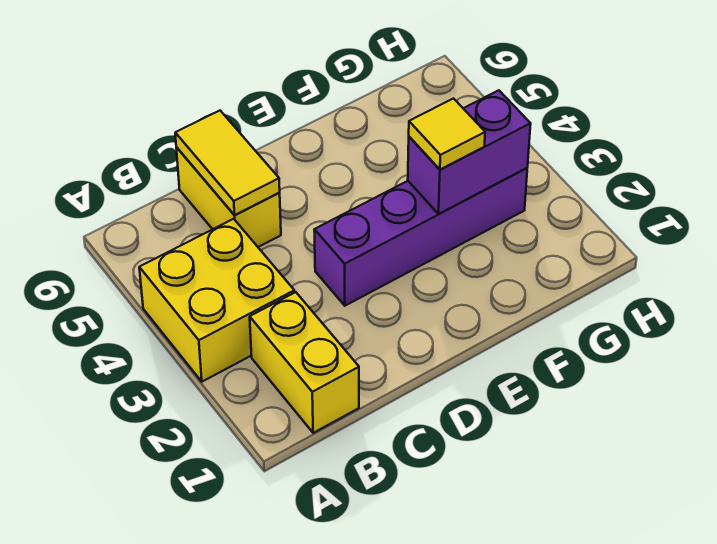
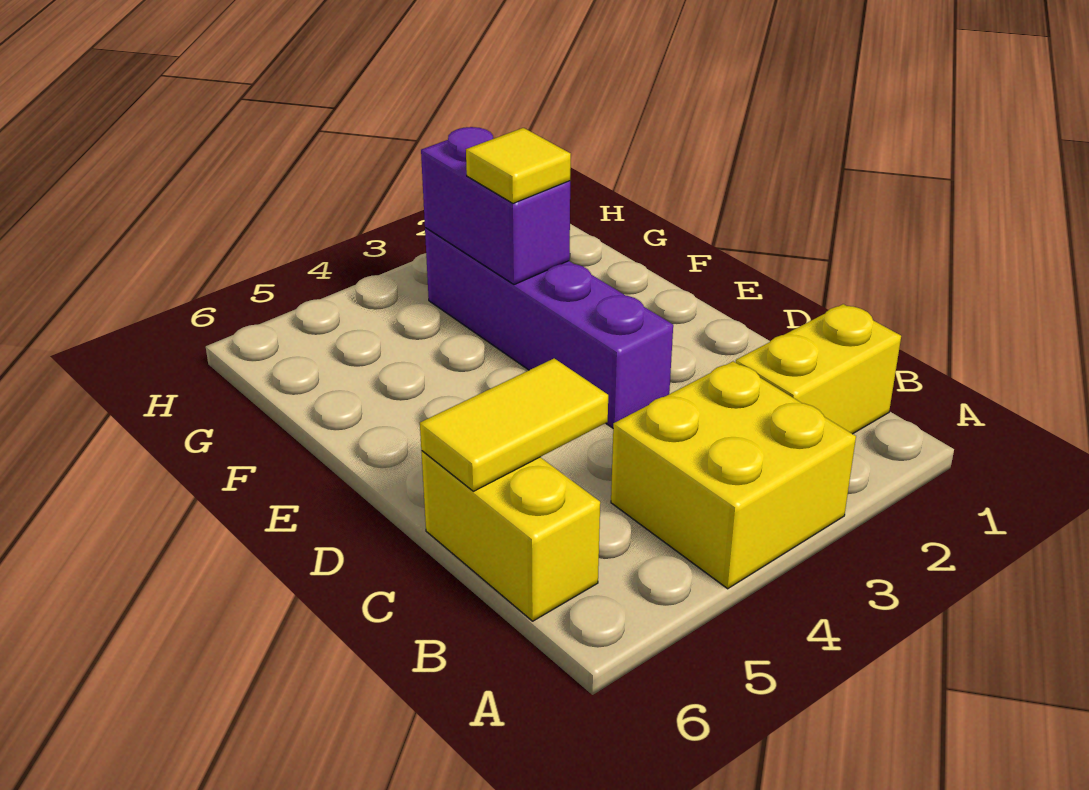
yellow 1x2 brick [176,147,281,247] -> yellow 1x2 brick turned to [421,451,600,621]

